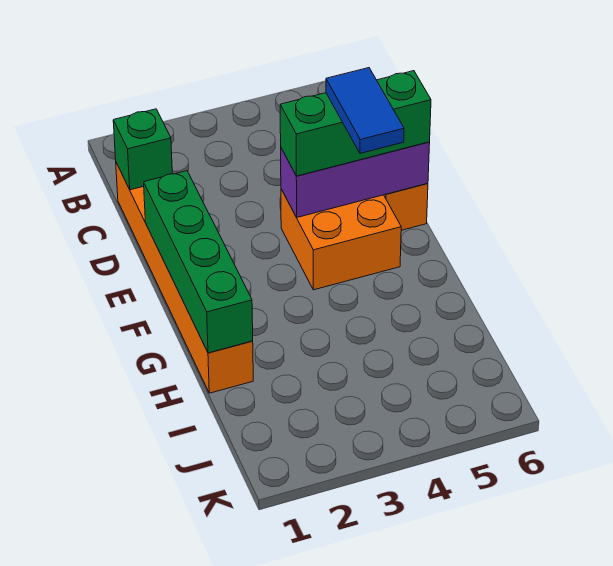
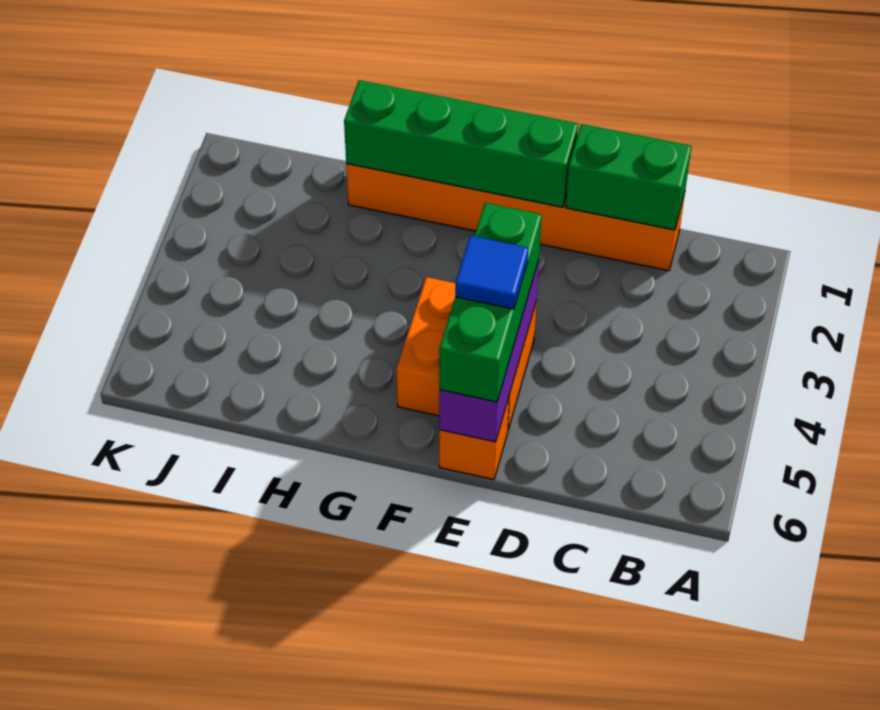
green 1x1 brick [113,109,172,190] -> green 1x2 brick [566,124,692,230]
blue 1x2 tile [326,68,404,153] -> blue 1x1 tile [455,236,528,309]

